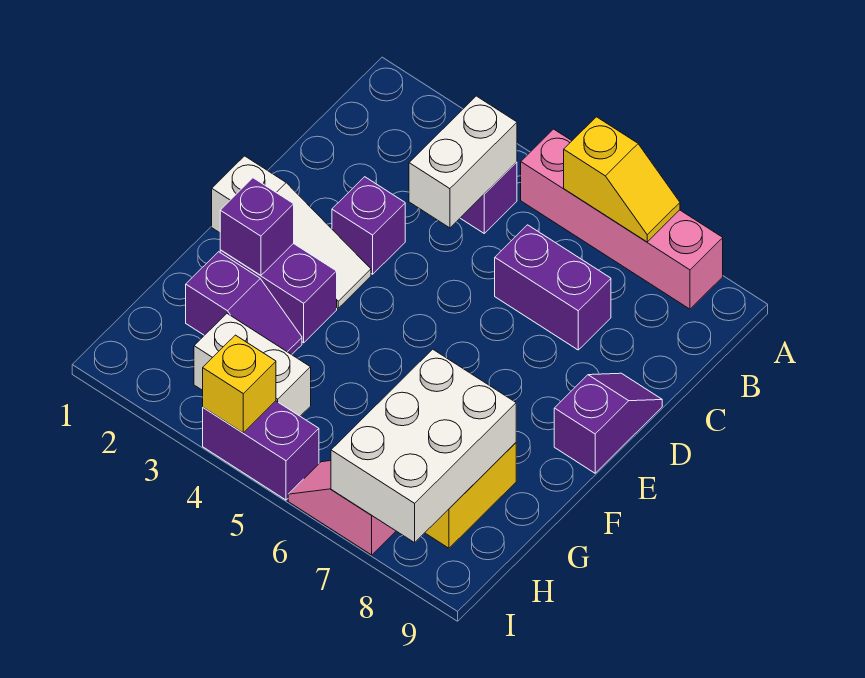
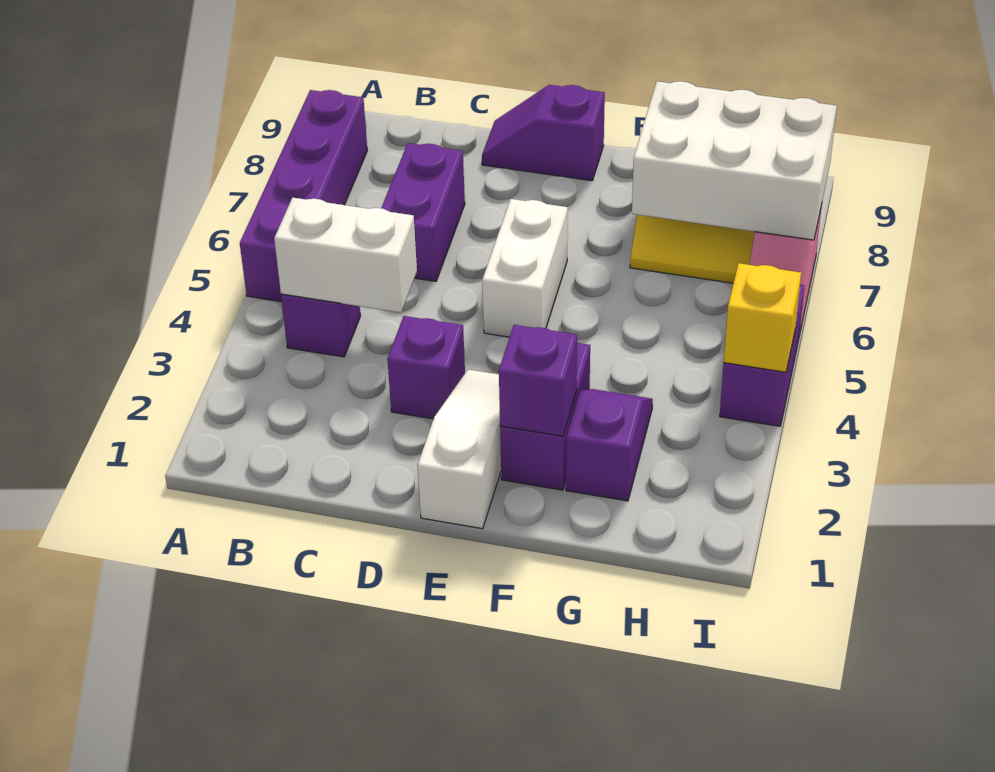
pink 1x4 brick [521,129,723,309] -> purple 1x4 brick [240,90,367,302]
yellow 1x2 slope [564,117,680,242] -> none
white 1x2 brick [194,314,311,416] -> white 1x2 brick moved to [482,199,568,337]

